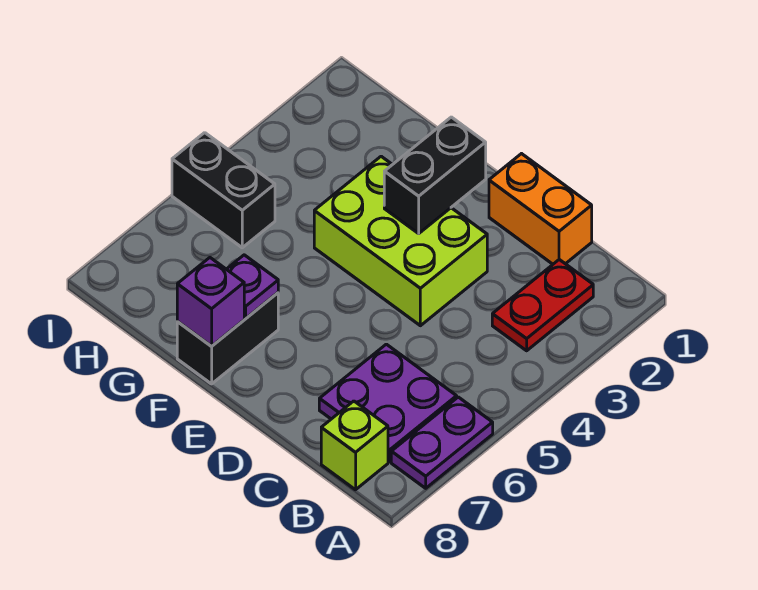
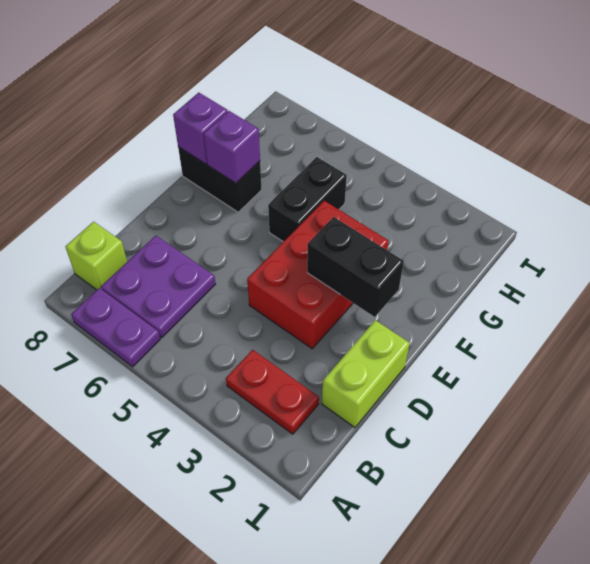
orange 1x2 brick [489,154,592,264] -> lime 1x2 brick [322,320,410,427]
lime 2x3 brick [314,156,487,326] -> red 2x3 brick [247,201,388,349]
purple 1x1 plate [227,255,278,318] -> purple 1x1 brick [204,111,260,183]
black 1x2 brick [172,133,275,248] -> black 1x2 brick moved to [268,157,347,242]

